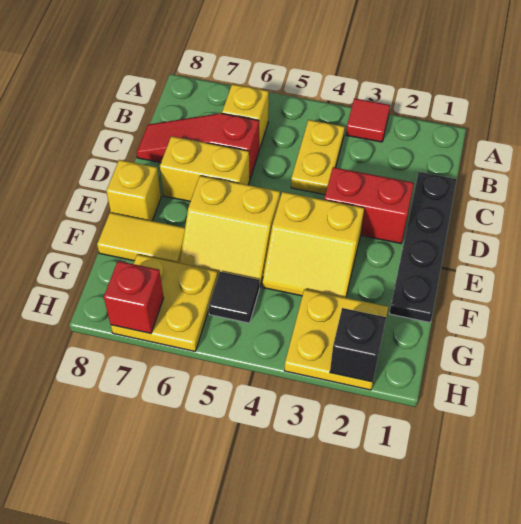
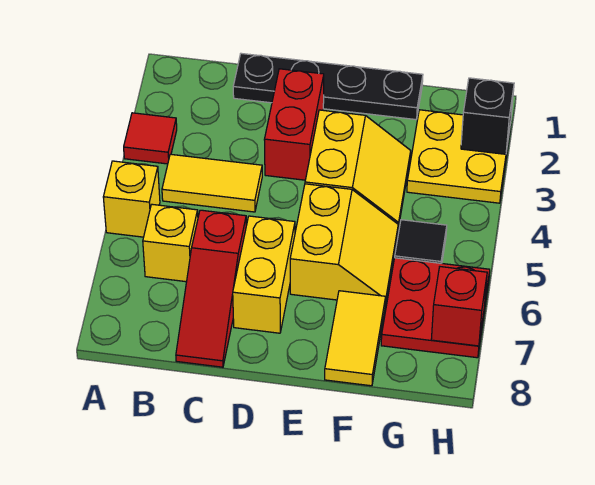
yellow 1x2 plate [291,120,345,195] -> yellow 1x2 tile [162,154,262,212]
yellow 1x1 brick [106,160,161,221] -> yellow 1x1 brick moved to [103,161,160,237]
yellow 2x2 plate [111,254,218,351] -> red 2x2 plate [381,258,490,358]

